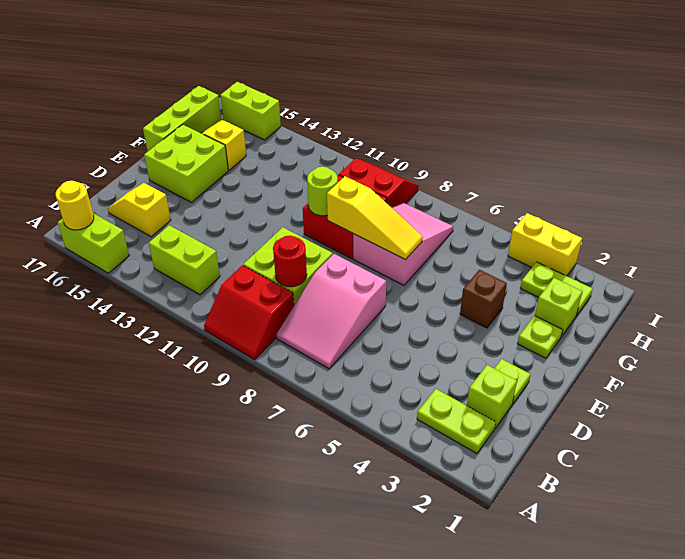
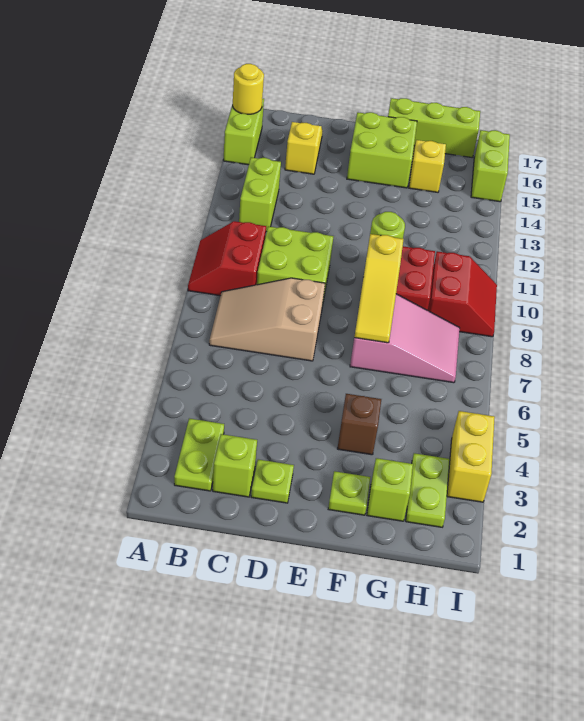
pink 2x3 slope [277,254,386,369] -> tan 2x3 slope [209,278,325,361]
red 1x1 round brick [273,236,307,287] -> none

